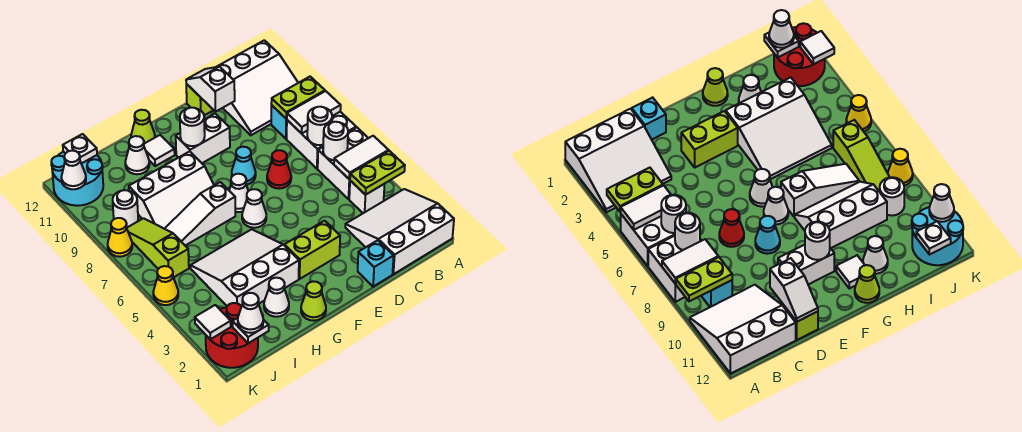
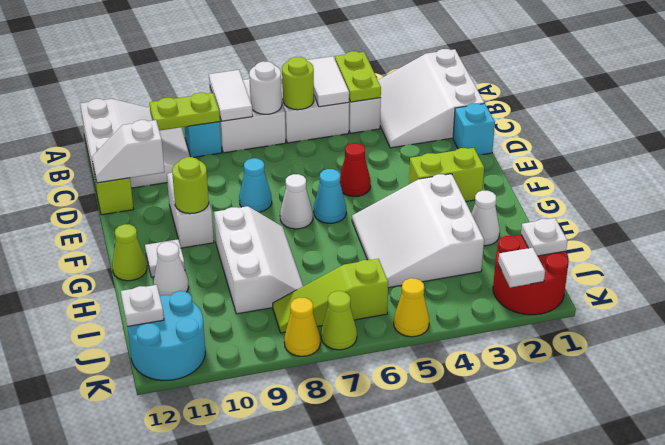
lime 1x2 plate [271,77,325,119] -> lime 1x2 plate turned to [149,93,220,131]
white 1x1 round brick [323,122,348,160] -> lime 1x1 round brick [282,57,314,110]
red 1x1 cone [267,150,291,189] -> red 1x1 cone moved to [340,143,371,196]
lime 1x2 brick [285,221,340,279] -> lime 1x2 brick turned to [409,148,484,202]
white 1x1 cone [242,189,266,228] -> cyan 1x1 cone [314,169,346,223]
white 1x1 round brick [180,108,205,146] -> lime 1x1 round brick [172,157,209,214]
lime 1x1 cone [301,281,326,321] -> lime 1x1 cone moved to [321,291,357,350]
white 1x3 slope [165,182,235,246] -> none
white 1x1 cone [238,293,263,333] -> none
white 1x1 round brick [113,190,138,227] -> none
white 1x1 cone [61,151,86,189] -> none

